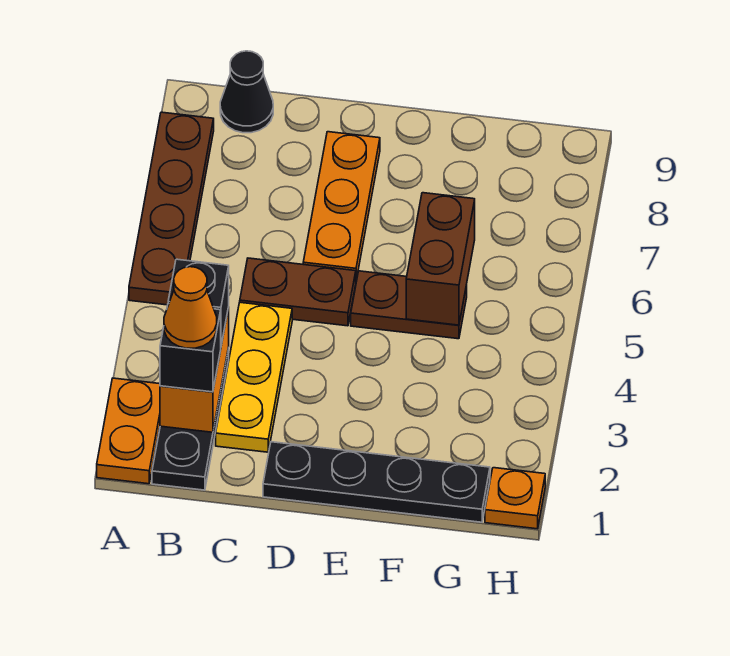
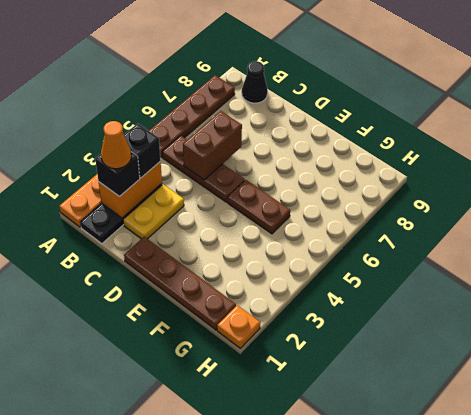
yellow 1x3 plate [216,302,292,452] -> yellow 1x2 plate [123,184,184,239]
brown 1x2 plate [240,258,356,326] -> brown 1x3 plate [162,136,245,202]
black 1x4 plate [263,442,490,522] -> brown 1x4 plate [124,237,236,330]
orange 1x3 plate [303,132,380,279] -> none
brown 1x2 brick [406,193,475,325] -> brown 1x2 brick moved to [183,111,242,180]

